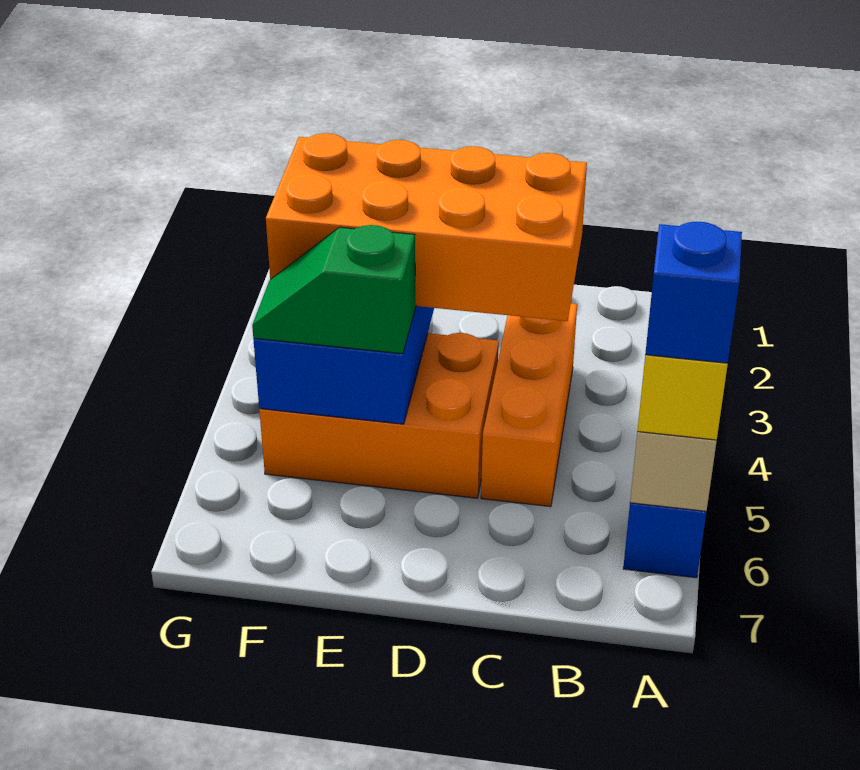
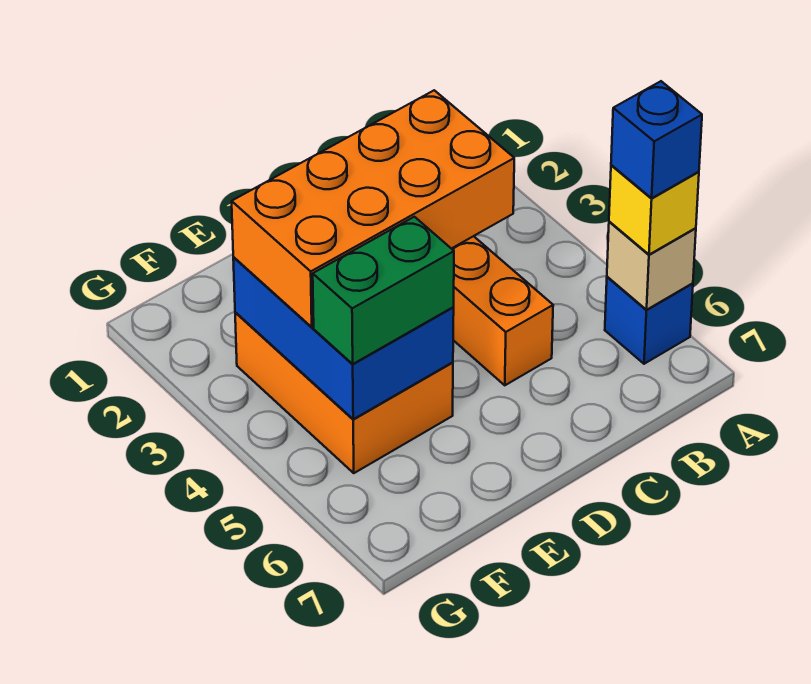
orange 2x3 brick [259,333,499,498] -> orange 2x3 brick turned to [235,313,453,473]
green 1x2 slope [252,225,415,354] -> green 1x2 brick [313,217,454,364]

